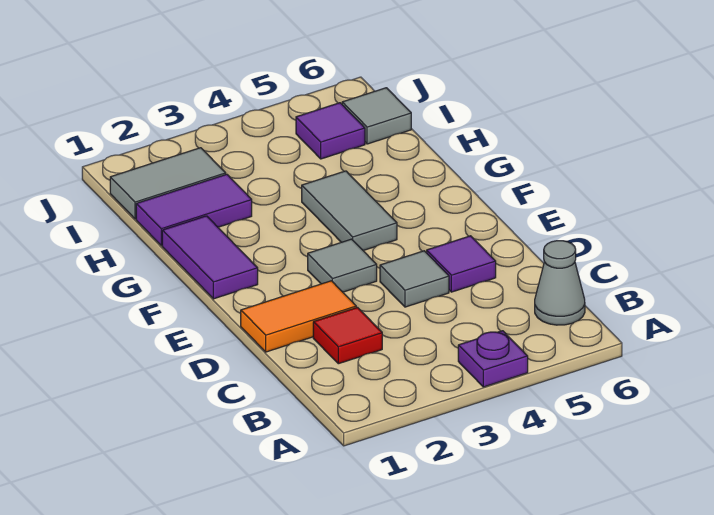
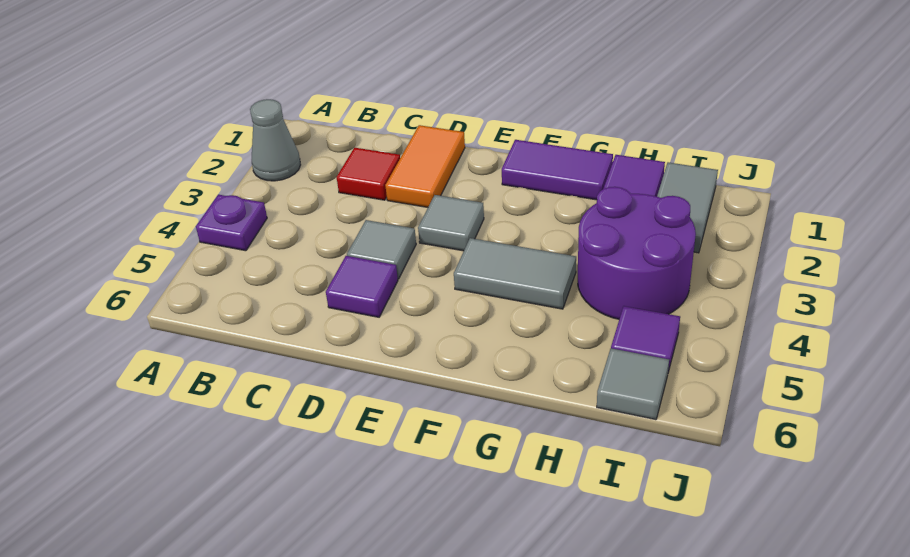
grey 1x1 cone [535,241,585,325] -> grey 1x1 cone moved to [250,99,301,181]
none -> purple 2x2 round brick [578,187,696,319]

